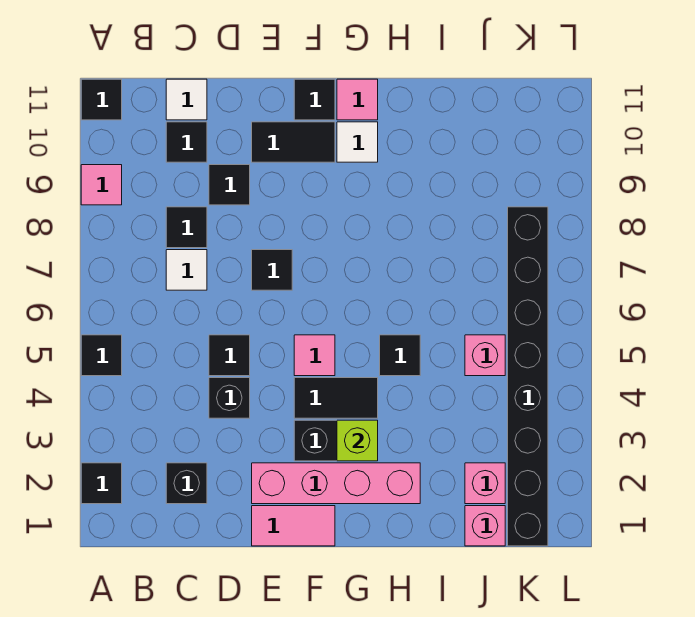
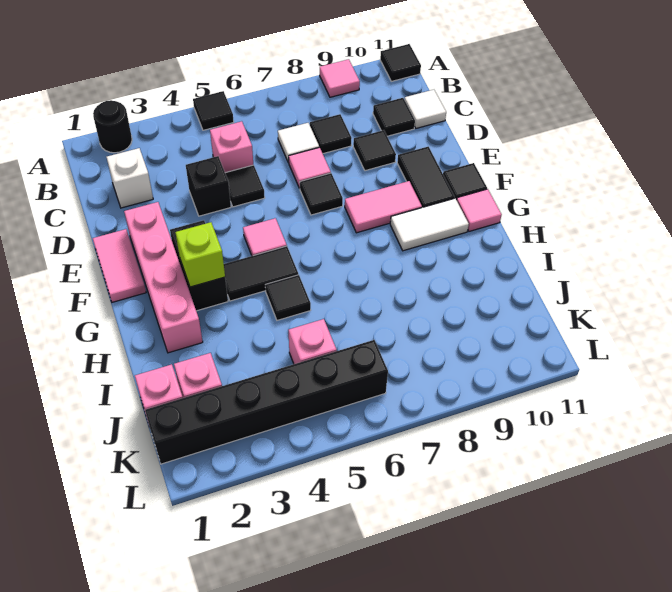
black 1x1 tile [81,463,122,504] -> black 1x1 round brick [93,100,132,153]
black 1x1 brick [166,463,207,504] -> white 1x1 brick [107,148,153,208]
none -> pink 1x1 brick [210,121,253,173]
none -> pink 1x1 tile [289,147,331,188]
black 1x2 tile [294,378,378,418] -> black 1x2 tile turned to [224,246,298,301]
none -> pink 1x2 tile [345,181,422,233]
white 1x1 tile [337,122,378,162] -> white 1x2 tile [390,198,469,251]
black 1x8 brick [508,207,548,546] -> black 1x6 brick [145,340,388,464]

